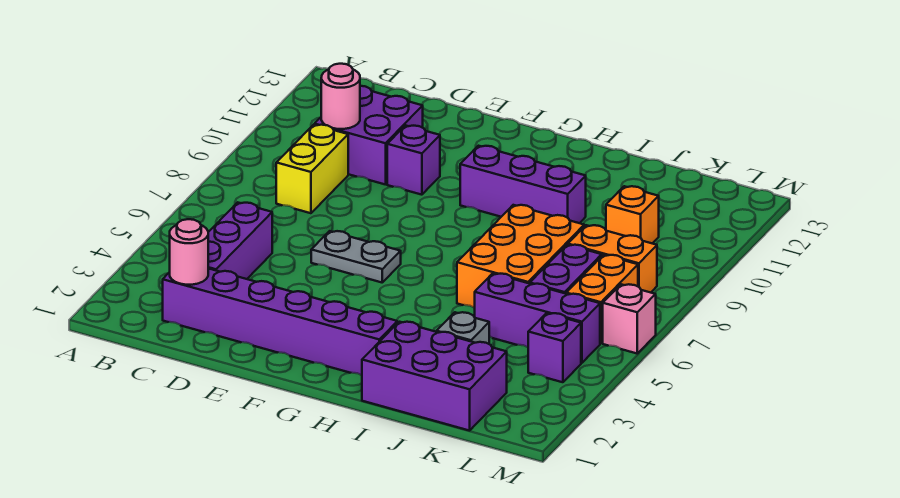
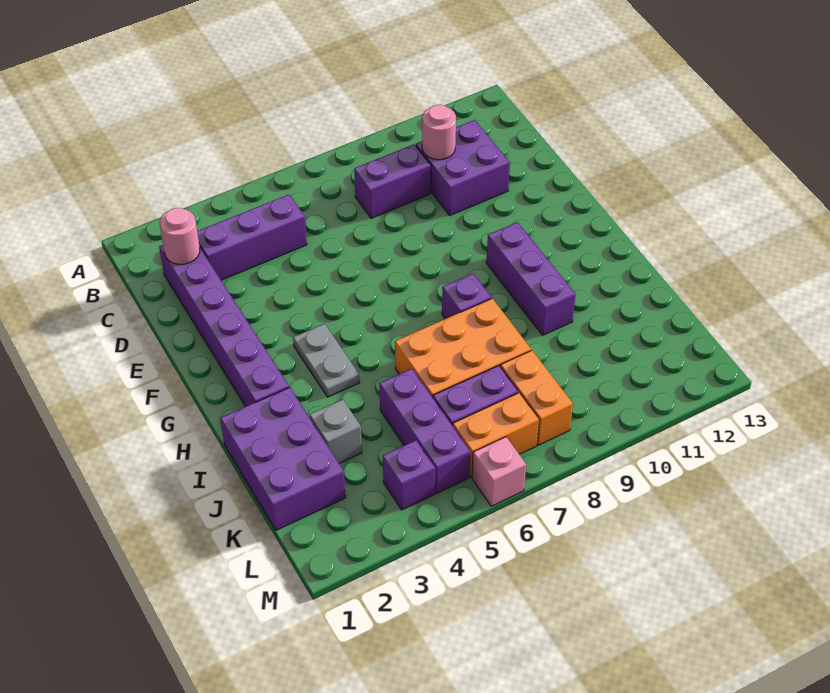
yellow 1x2 brick [276,125,348,213] -> purple 1x2 brick [354,144,431,218]
grey 1x2 plate [311,231,401,282] -> grey 1x2 plate moved to [293,324,360,397]
purple 1x1 brick [387,125,440,195] -> purple 1x1 brick moved to [442,274,492,319]
orange 1x1 brick [606,186,659,243] -> none

